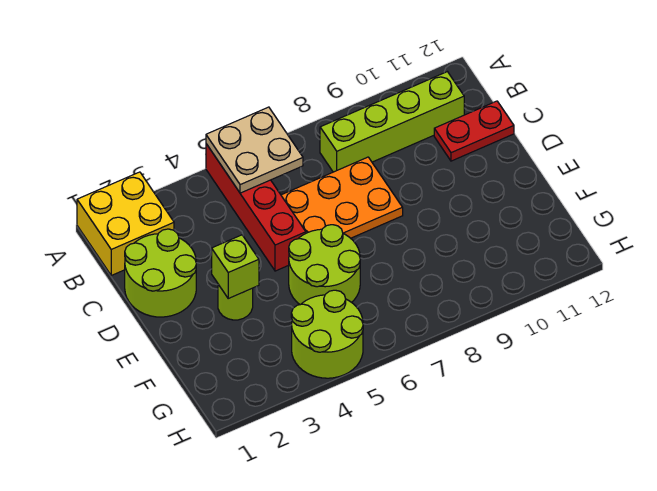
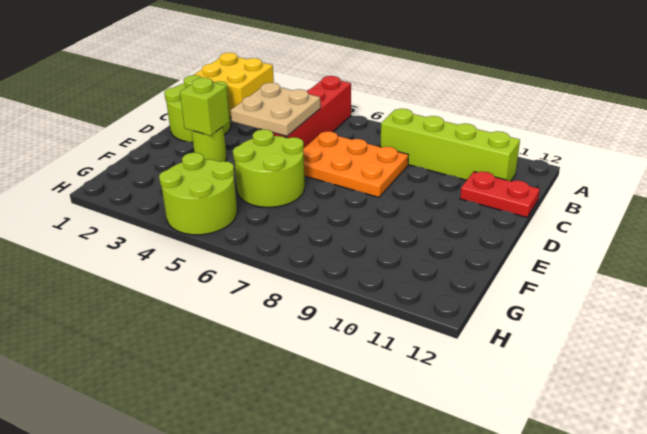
tan 2x2 plate [206,107,303,193] -> tan 2x2 plate moved to [231,83,320,136]

